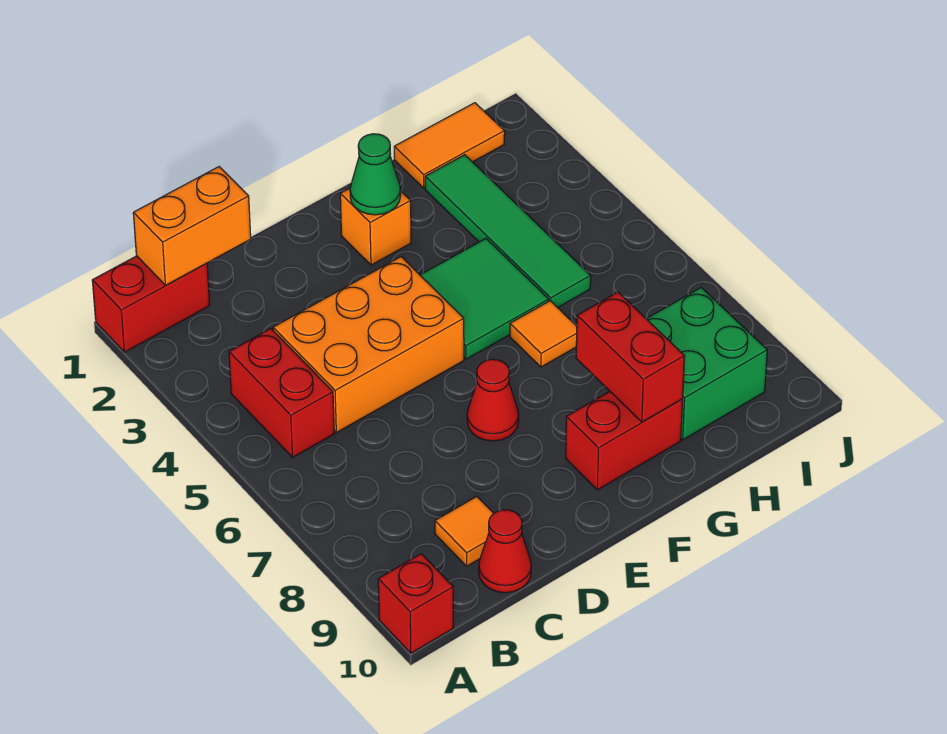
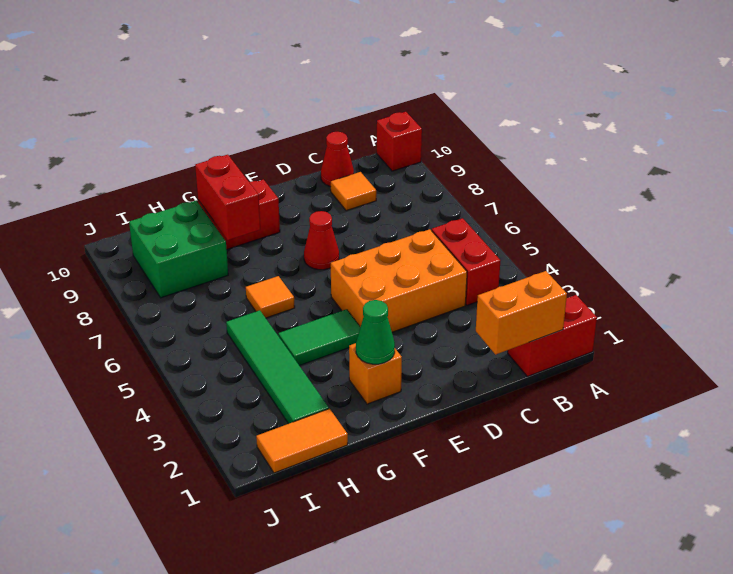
green 2x2 tile [420,239,549,359] -> green 1x2 tile [278,309,360,366]

